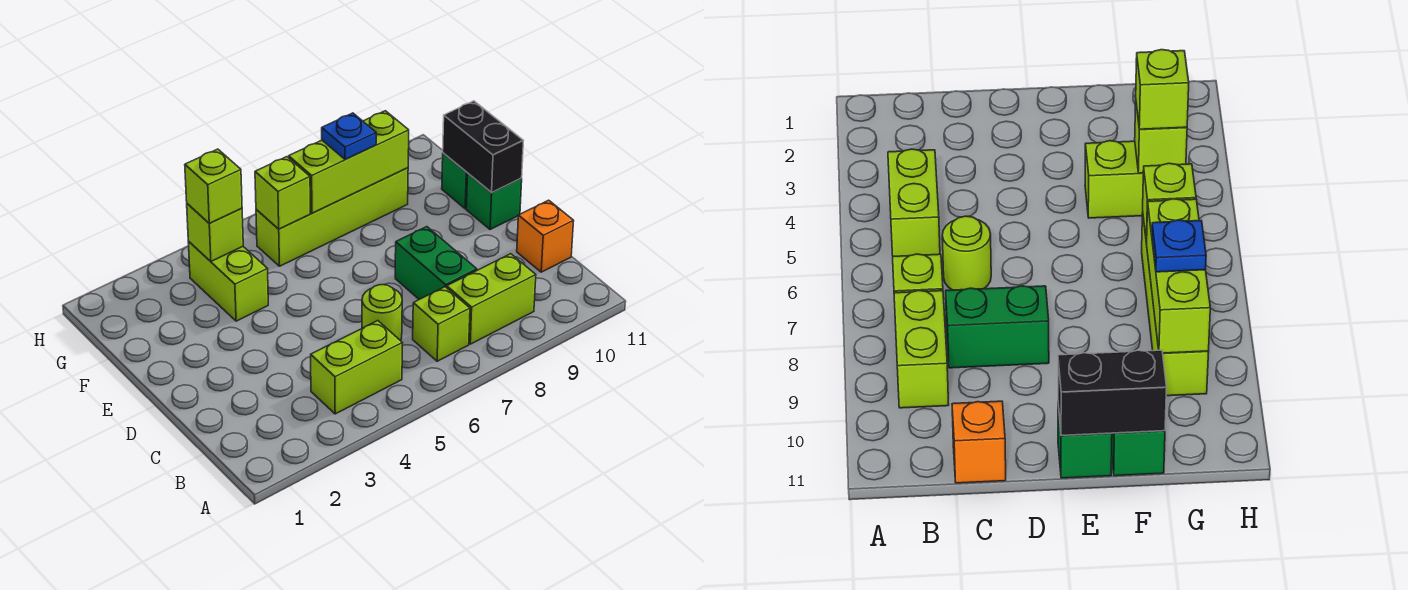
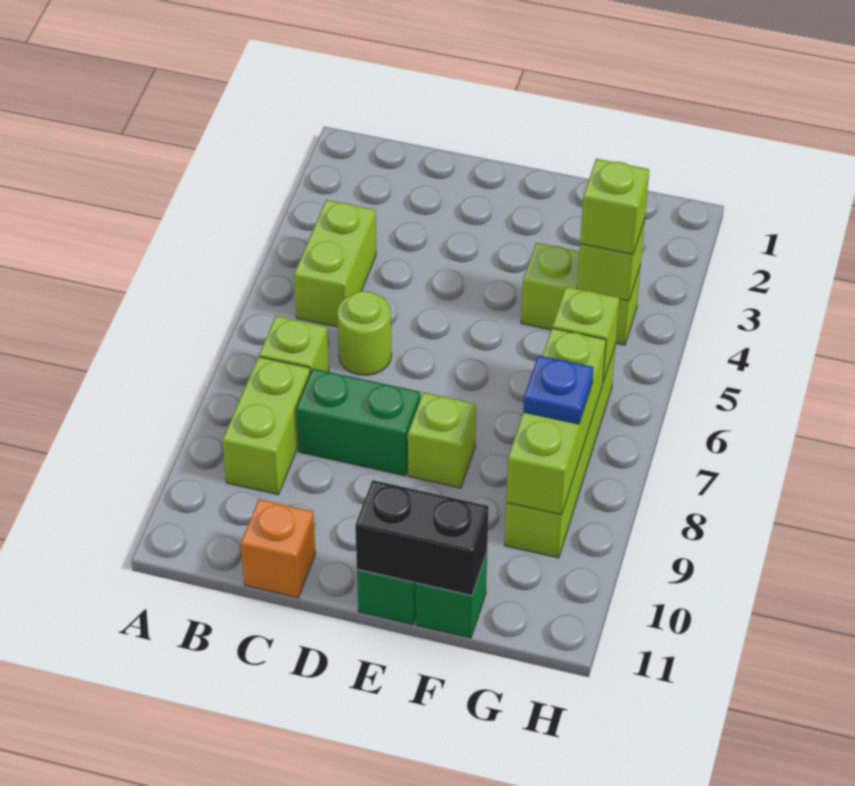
none -> lime 1x1 brick [408,392,476,488]

